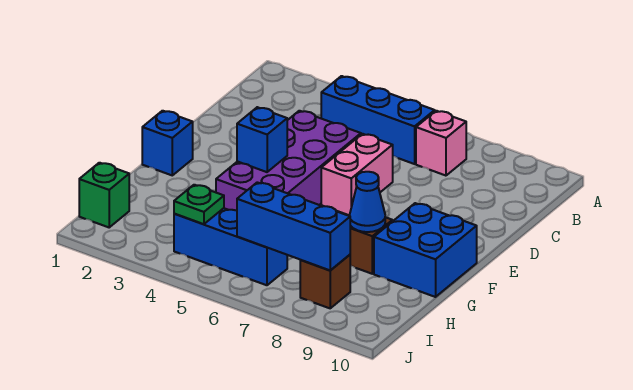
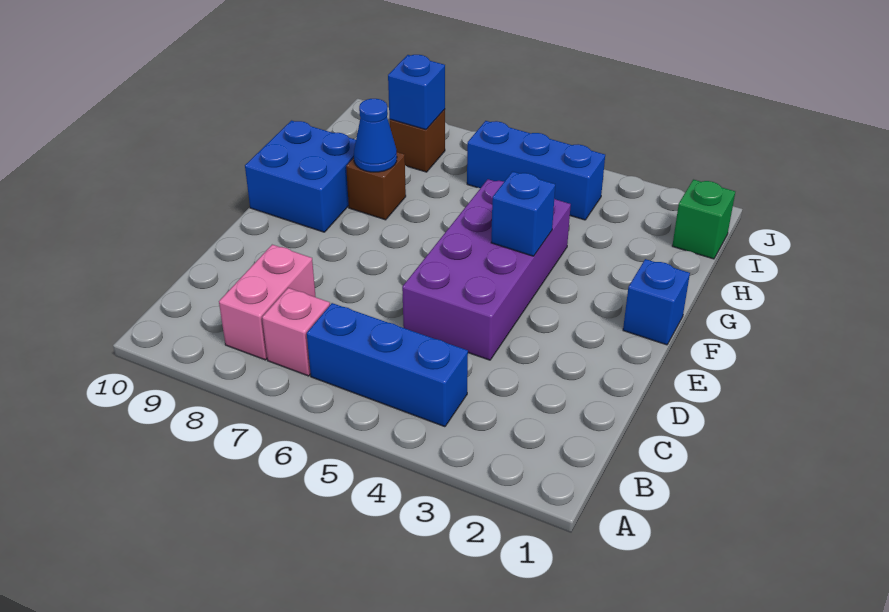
pink 1x2 brick [321,134,393,215] -> pink 1x2 brick moved to [219,245,316,360]
green 1x1 plate [174,185,224,224] -> none
blue 1x3 brick [237,182,350,270] -> blue 1x1 brick [388,55,445,130]

